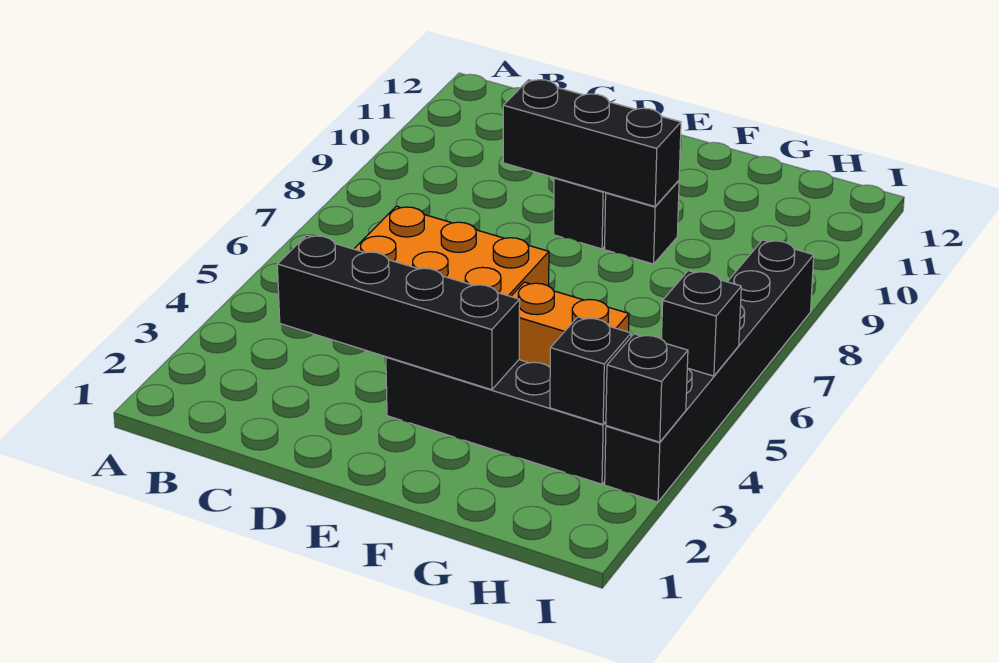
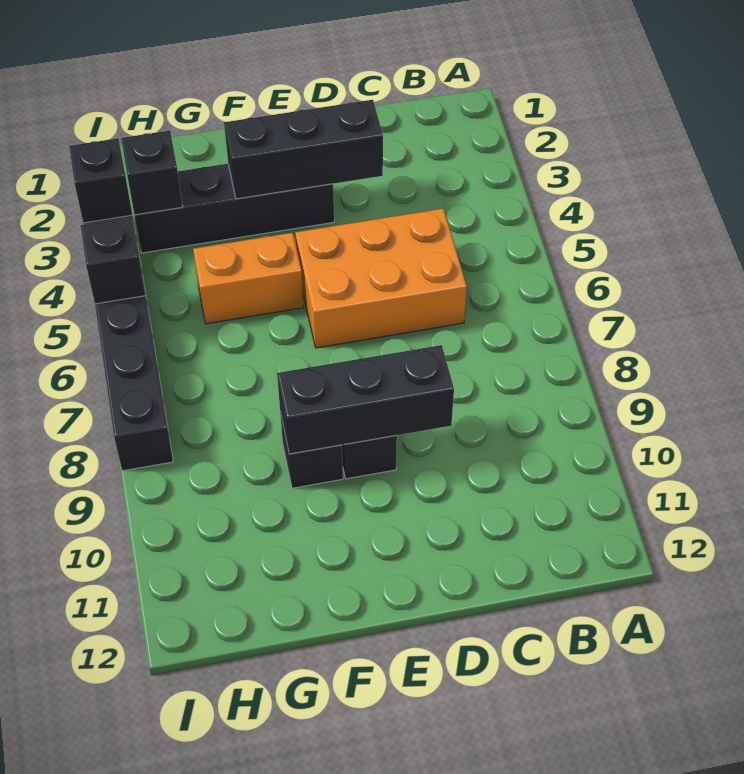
black 1x4 brick [277,235,520,390] -> black 1x3 brick [224,100,383,199]

